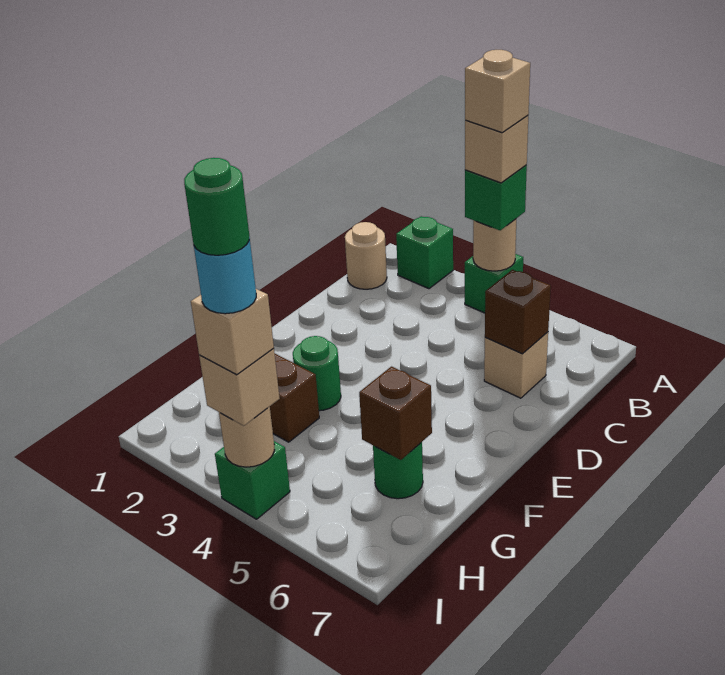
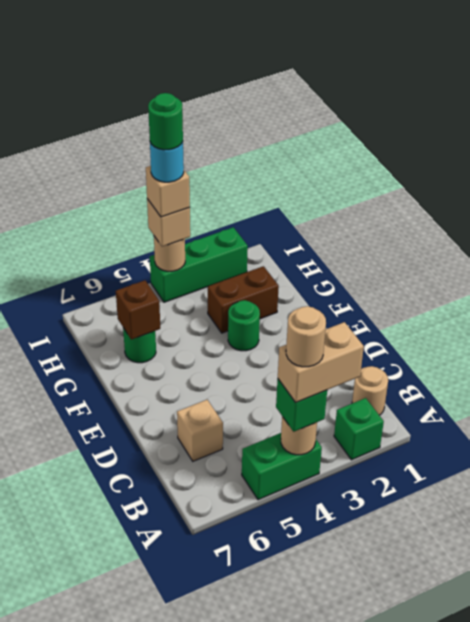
green 1x1 brick [465,254,523,313] -> green 1x2 brick [242,433,322,500]
tan 1x1 brick [465,115,528,183] -> tan 1x2 brick [278,322,364,402]
tan 1x1 brick [465,50,530,133] -> tan 1x1 round brick [286,306,326,367]
brown 1x1 brick [485,270,551,354] -> none
green 1x1 brick [215,441,290,519] -> green 1x3 brick [150,227,248,302]

